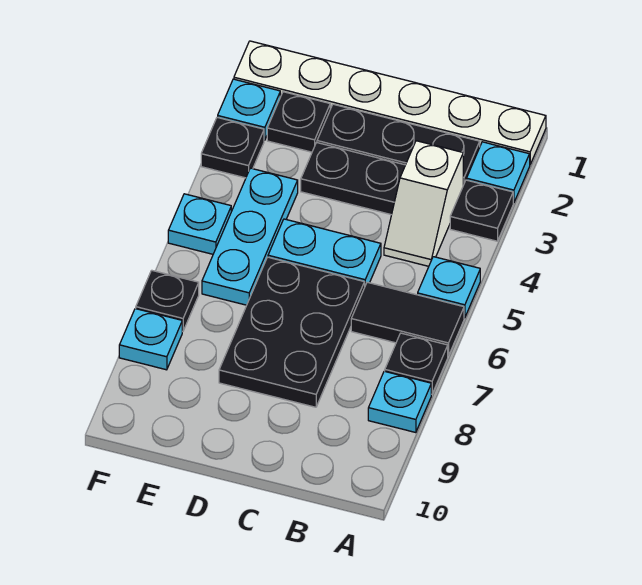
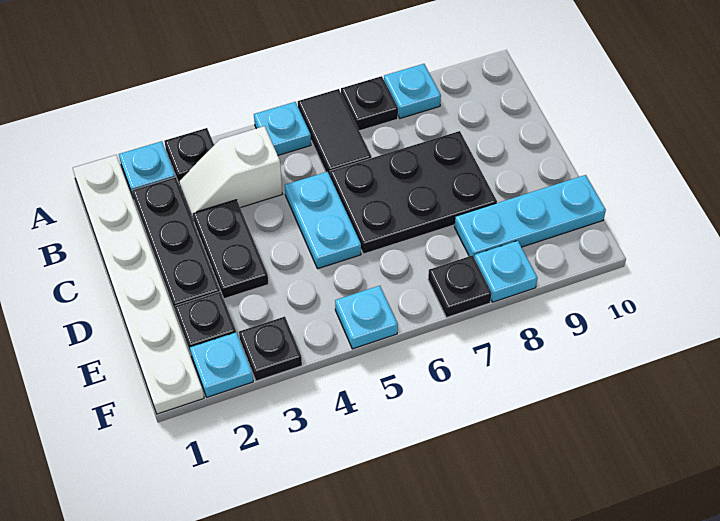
white 1x2 slope [384,141,463,266] -> white 1x2 slope turned to [179,126,282,221]
cyan 1x3 plate [202,168,298,305] -> cyan 1x3 plate moved to [454,175,606,257]

